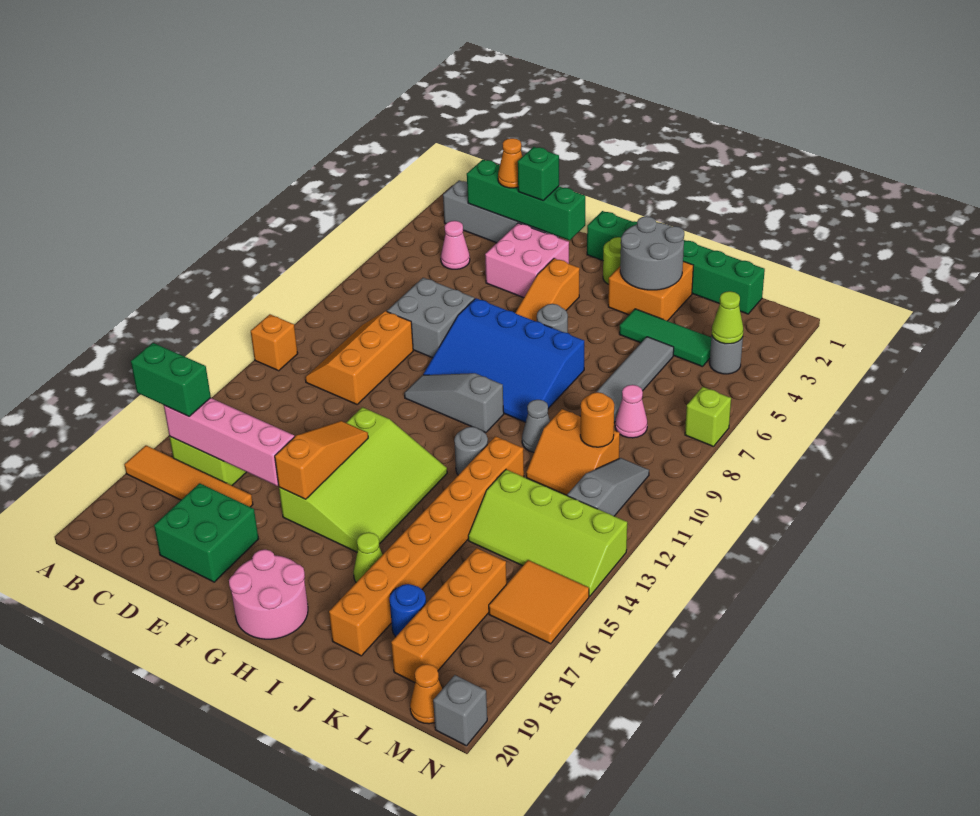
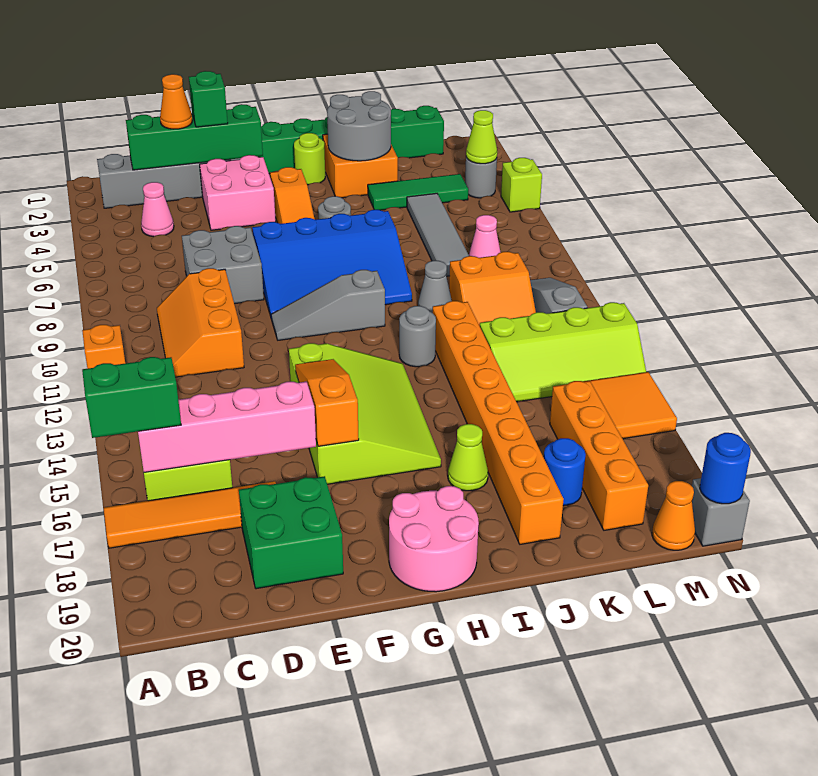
orange 1x1 round brick [580,392,614,447] -> none
lime 1x1 brick [685,387,731,447] -> lime 1x1 brick moved to [501,158,542,212]
none -> blue 1x1 round brick [700,433,751,504]

